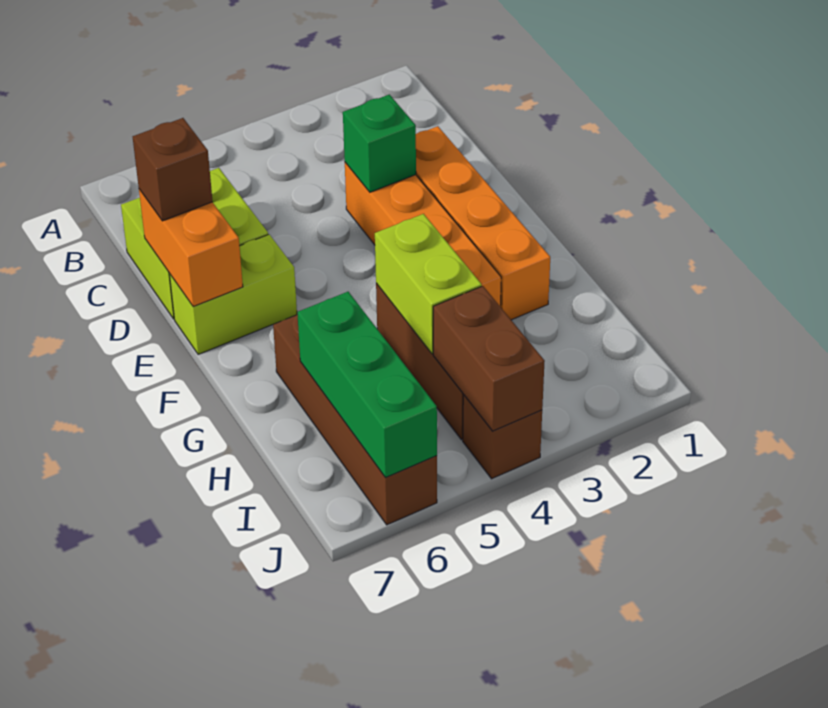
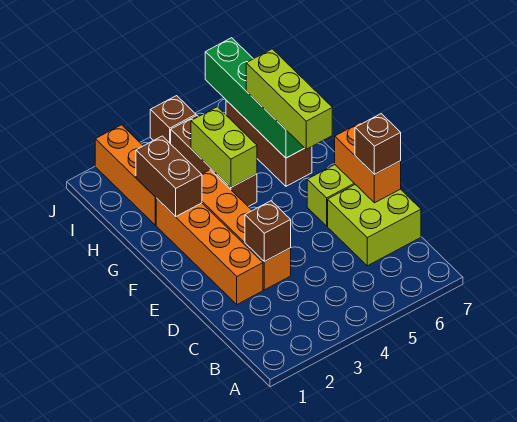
green 1x1 brick [343,95,416,192] -> brown 1x1 brick [245,201,291,262]
none -> lime 1x3 brick [246,49,332,149]
brown 1x4 brick [273,315,437,525] -> brown 1x3 brick [226,100,312,186]
none -> orange 1x3 brick [95,125,156,225]
green 1x3 brick [297,292,437,478] -> green 1x4 brick [205,38,304,158]
brown 1x2 brick [433,286,545,431] -> brown 1x2 brick moved to [136,136,202,217]

